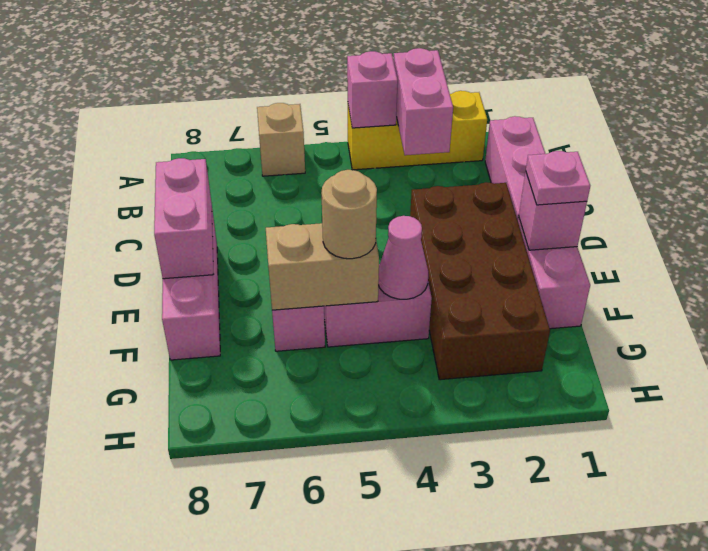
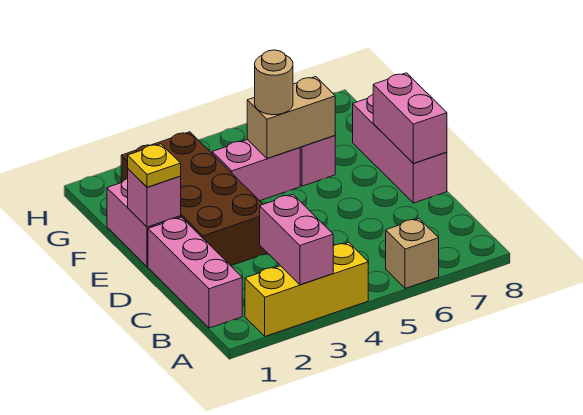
pink 1x1 brick [347,51,398,128] -> none
pink 1x1 plate [526,151,590,205] -> yellow 1x1 plate [128,144,181,187]
pink 1x1 cone [378,216,428,299] -> none

